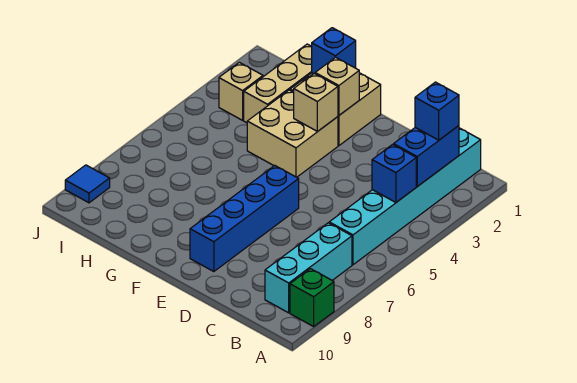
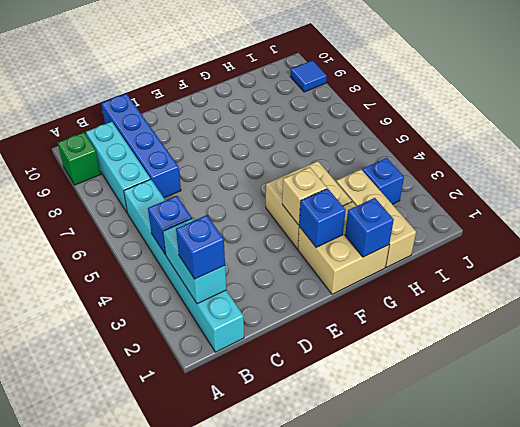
blue 1x2 brick [394,126,459,187] -> cyan 1x2 brick [163,219,226,304]
blue 1x4 brick [190,166,299,272] -> blue 1x4 brick moved to [101,94,181,198]
tan 1x1 brick [315,57,359,116] -> blue 1x1 brick [299,189,346,247]
tan 1x1 brick [219,62,263,120] -> blue 1x1 brick [362,158,404,204]

